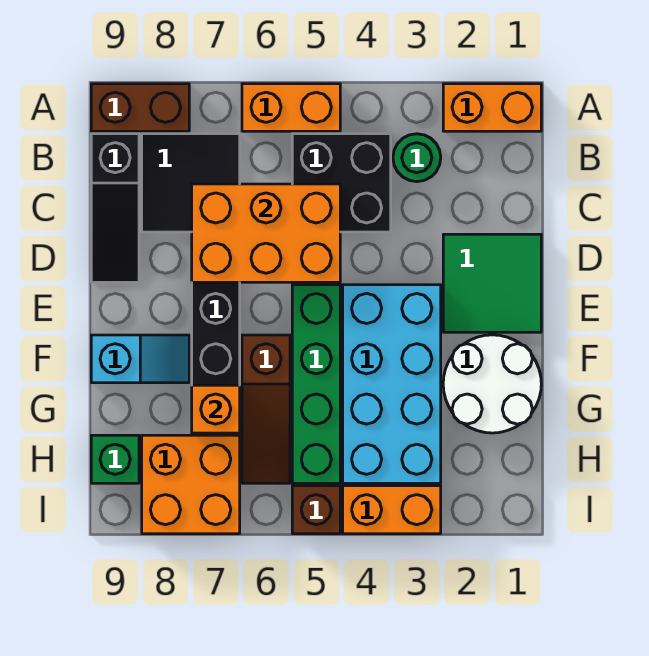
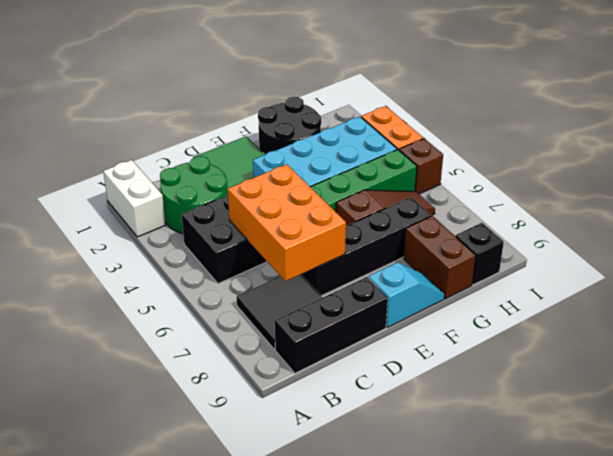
orange 1x2 brick [443,84,541,131] -> white 1x2 brick [103,160,166,237]
orange 1x2 brick [242,84,340,131] -> none
brown 1x2 brick [91,84,189,131] -> brown 1x2 brick moved to [403,216,476,299]
green 1x1 round brick [393,134,441,182] -> green 2x2 round brick [160,156,228,234]
black 1x3 slope [91,134,139,282] -> black 1x3 brick [275,277,388,373]
white 2x2 round brick [443,335,541,433] -> black 2x2 round brick [258,97,321,155]
cyan 1x2 slope [91,335,189,383] -> cyan 1x2 slope turned to [368,262,445,327]
orange 1x1 brick [192,385,240,433] -> none
orange 2x2 brick [142,435,240,534] -> none
green 1x1 brick [91,435,139,483] -> black 1x1 brick [456,223,504,285]

